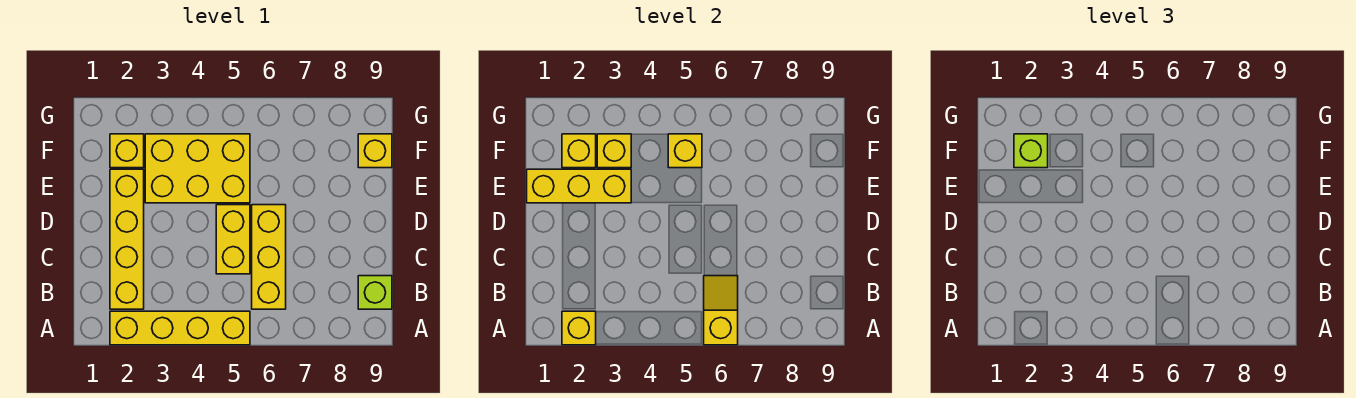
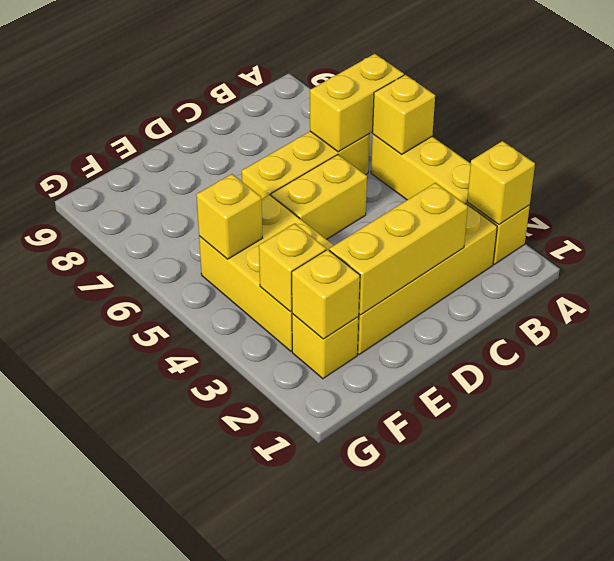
yellow 1x2 slope [704,276,738,345] -> yellow 1x2 brick [310,54,404,152]
lime 1x1 brick [358,276,392,309] -> none
yellow 1x3 brick [527,169,631,203] -> yellow 1x3 brick turned to [329,183,468,315]
lime 1x1 brick [1014,134,1048,168] -> none
yellow 1x1 brick [358,134,392,168] -> yellow 1x1 brick moved to [373,75,435,155]

